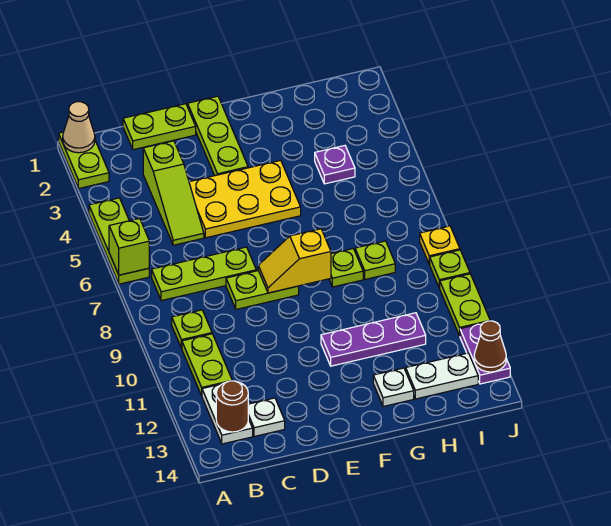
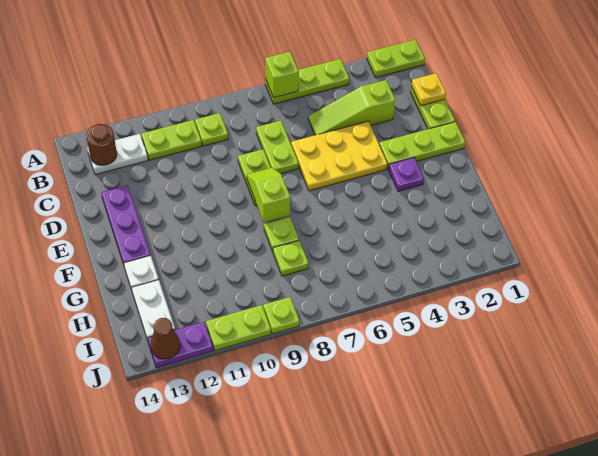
tan 1x1 cone [63,102,95,153] -> none
lime 1x3 plate [152,247,256,301] -> lime 1x2 plate [256,121,299,174]
white 1x1 plate [248,398,285,436] -> none
yellow 2x3 plate [189,160,301,238] -> yellow 2x3 plate turned to [291,121,387,191]
yellow 1x2 slope [258,229,331,293] -> lime 1x2 slope [247,168,290,222]
purple 1x3 plate [321,313,426,366] -> purple 1x3 plate moved to [101,185,151,265]
purple 1x1 plate [315,146,355,184] -> purple 1x1 plate moved to [389,158,424,191]
yellow 1x1 plate [420,226,460,264] -> yellow 1x1 plate moved to [411,73,446,106]

